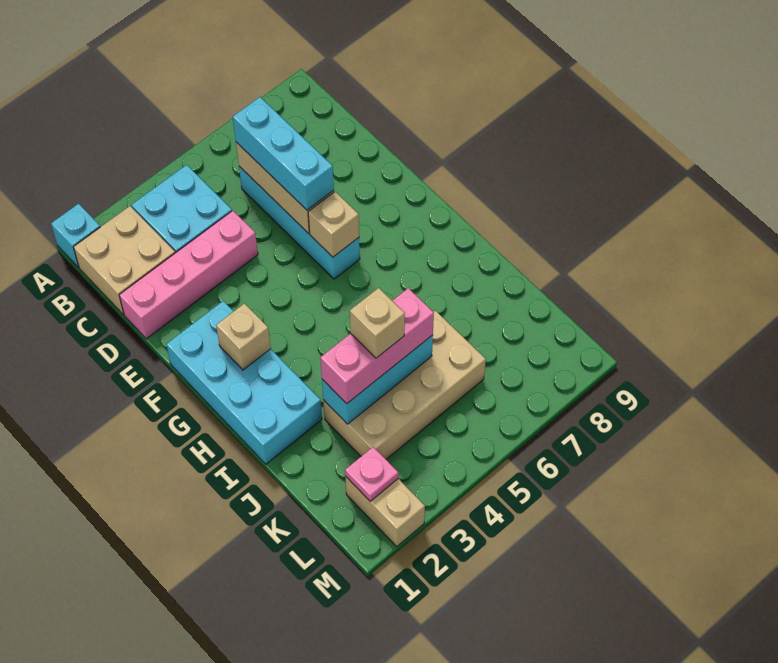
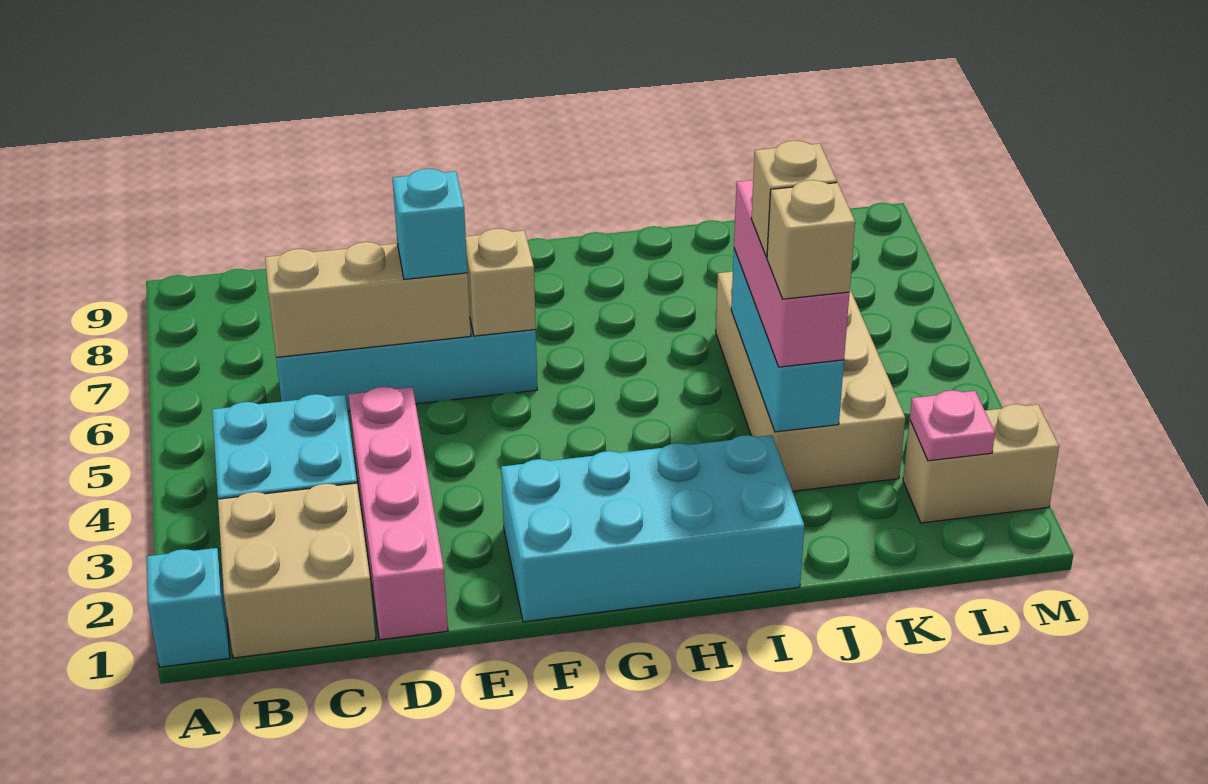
cyan 1x3 brick [233,97,334,210] -> cyan 1x1 brick [393,169,468,279]
tan 1x1 brick [216,303,271,370] -> tan 1x1 brick moved to [767,180,855,299]

